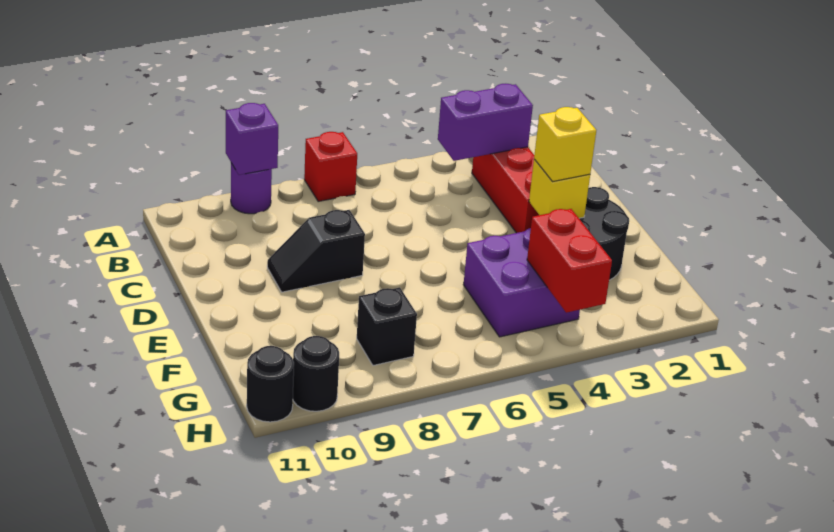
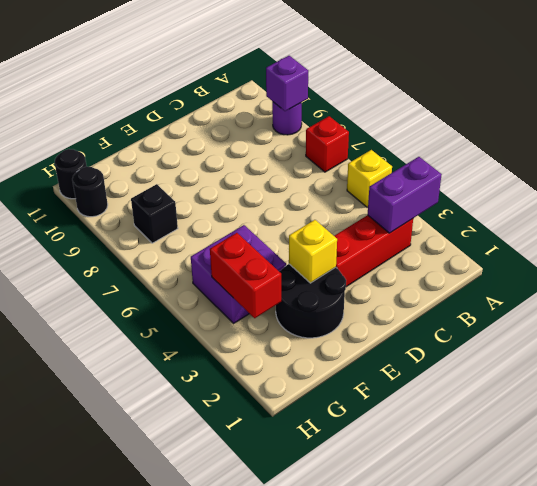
purple 1x2 brick [438,84,533,161] -> purple 1x2 brick turned to [368,157,442,233]
black 1x2 slope [267,210,365,292] -> none
yellow 1x1 brick [534,107,596,182] -> yellow 1x1 brick moved to [347,150,392,207]
red 1x2 brick [527,209,612,313] -> red 1x2 brick turned to [210,233,281,318]

